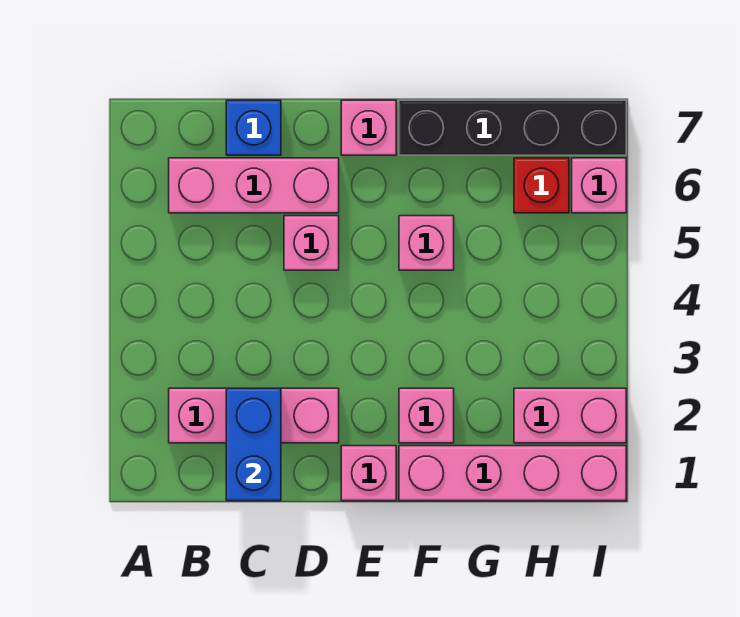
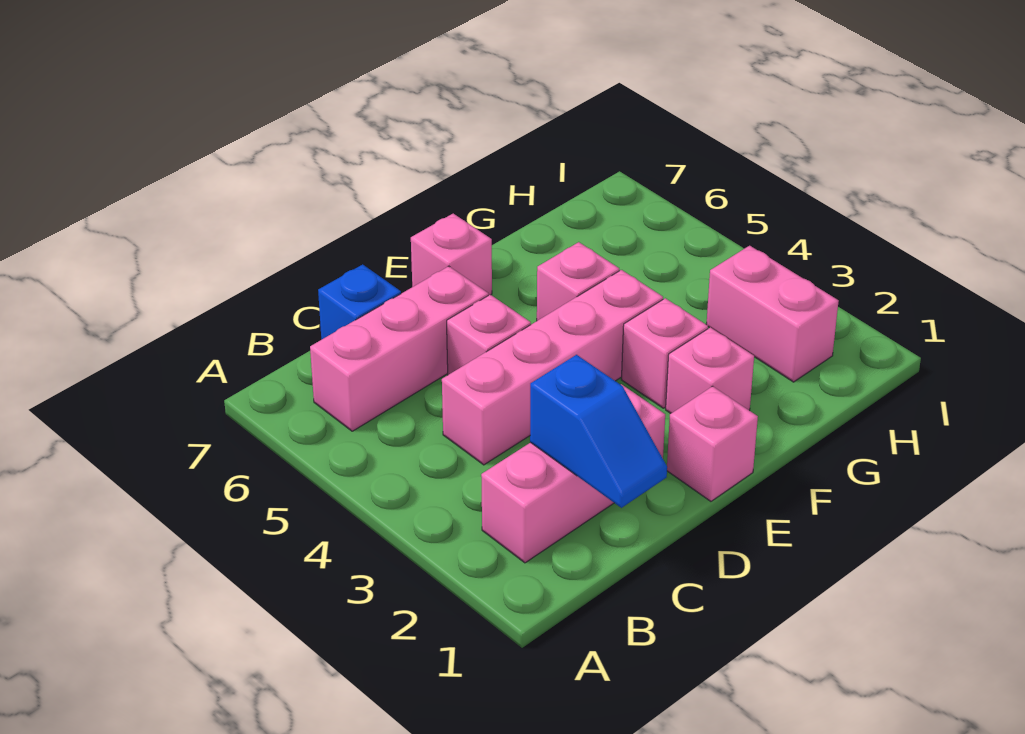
blue 1x2 brick [226,388,281,501] -> blue 1x2 slope [530,355,667,508]
pink 1x4 brick [399,446,626,501] -> pink 1x4 brick moved to [442,270,663,465]
black 1x4 brick [399,100,626,155] -> none
pink 1x2 brick [514,388,626,443] -> pink 1x2 brick turned to [706,246,839,382]
red 1x1 brick [514,158,569,213] -> none
pink 1x1 brick [572,158,626,213] -> pink 1x1 brick moved to [621,298,708,408]

